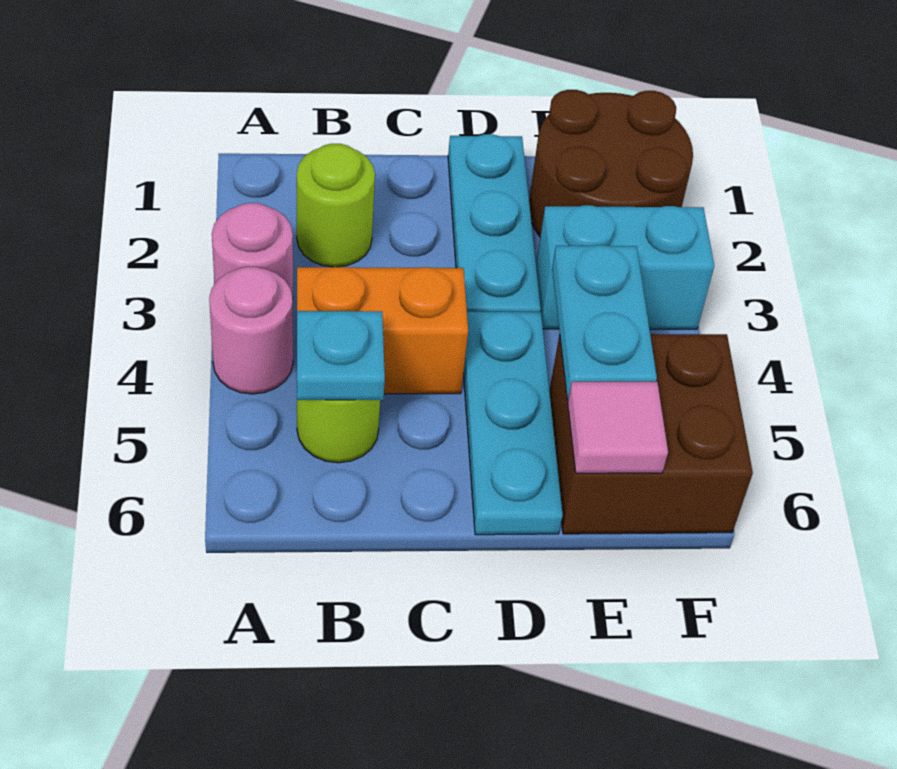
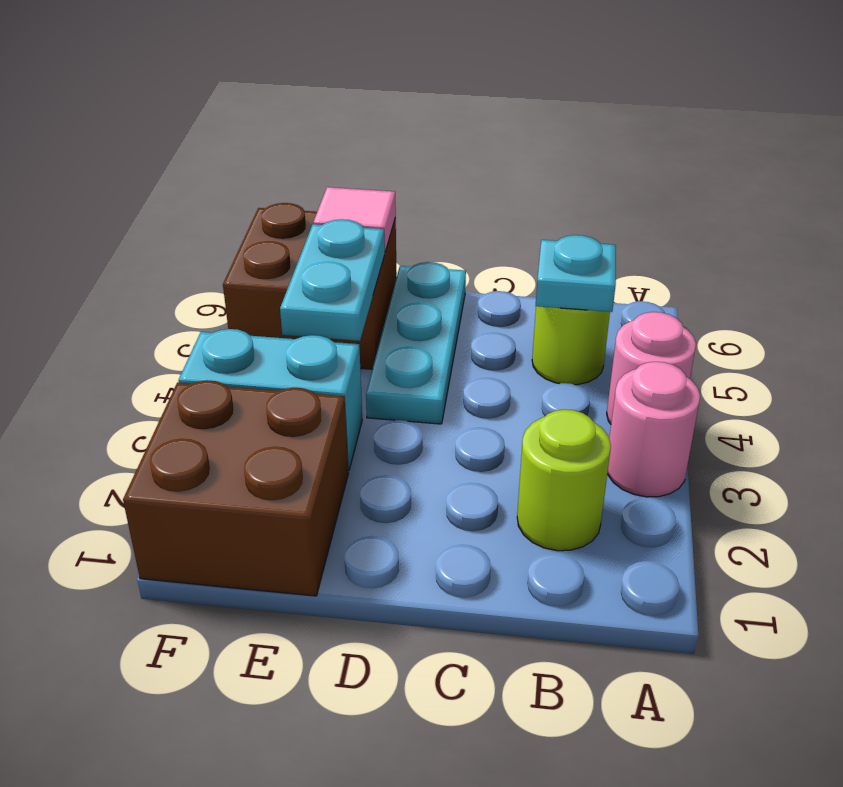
orange 1x2 brick [297,267,468,394] -> none
cyan 1x3 plate [448,134,541,312] -> none
brown 2x2 round brick [529,90,693,237] -> brown 2x2 brick [123,380,349,596]

